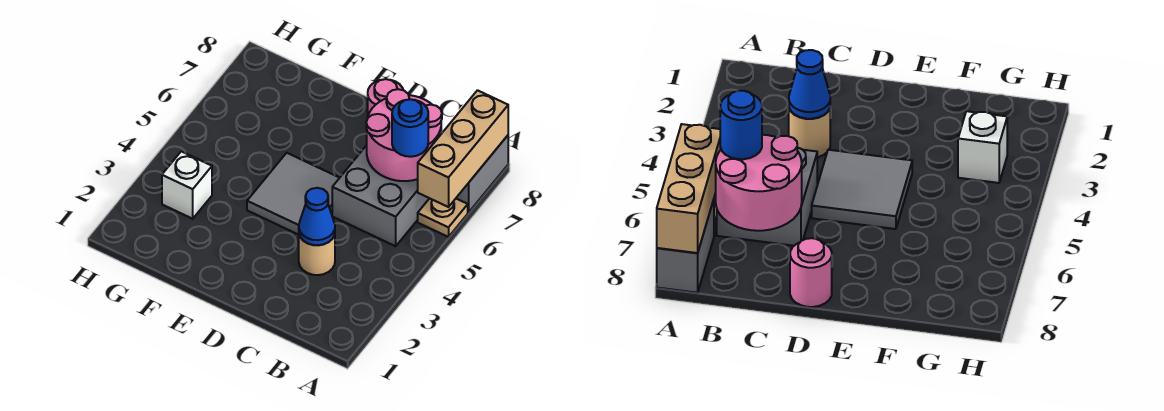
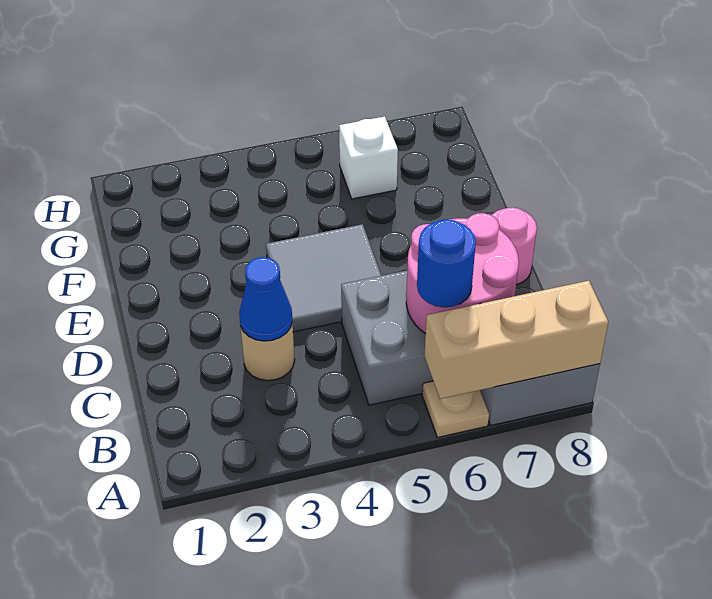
white 1x1 brick [162,151,212,219] -> white 1x1 brick moved to [339,116,398,199]

